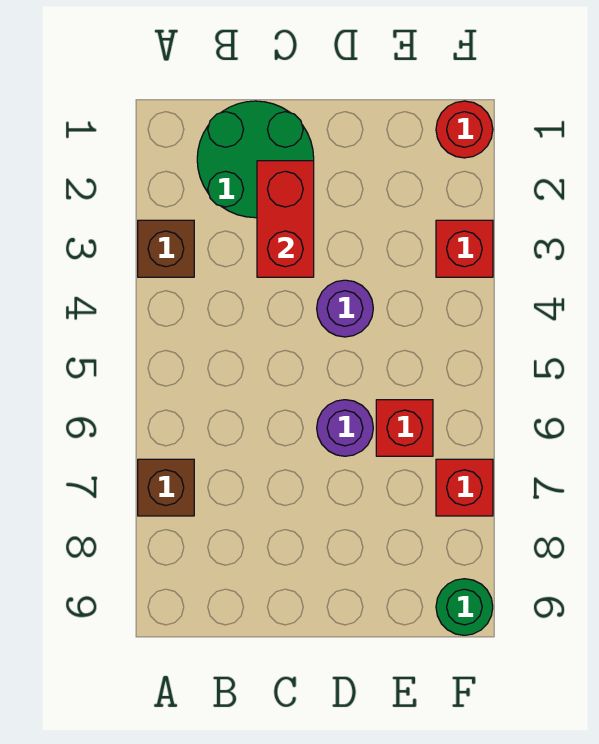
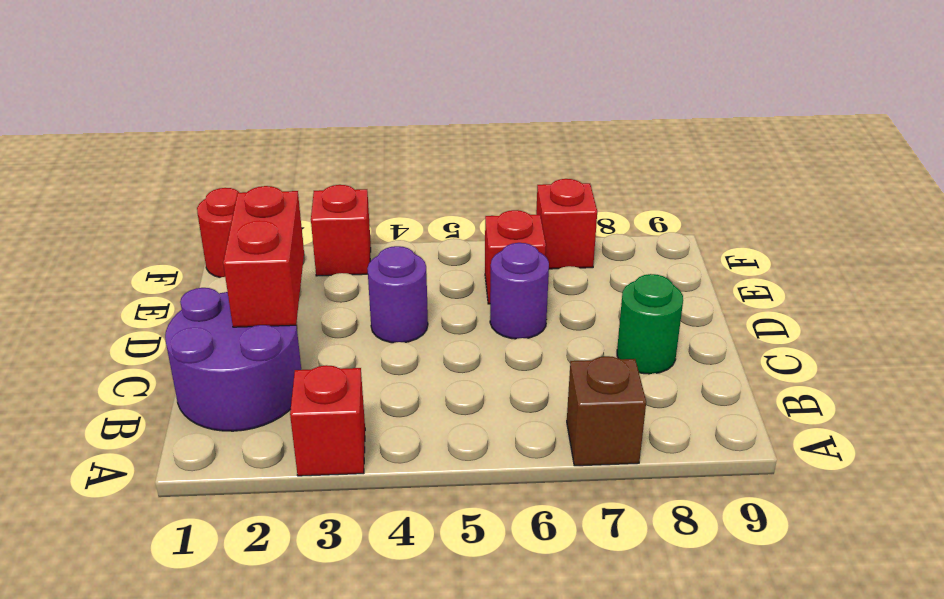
brown 1x1 brick [138,220,194,277] -> red 1x1 brick [290,365,365,476]
green 2x2 round brick [197,101,314,218] -> purple 2x2 round brick [165,288,301,431]
red 1x2 brick [257,161,314,277] -> red 1x2 brick turned to [223,186,304,327]
green 1x1 round brick [436,579,493,635] -> green 1x1 round brick moved to [617,274,683,374]

